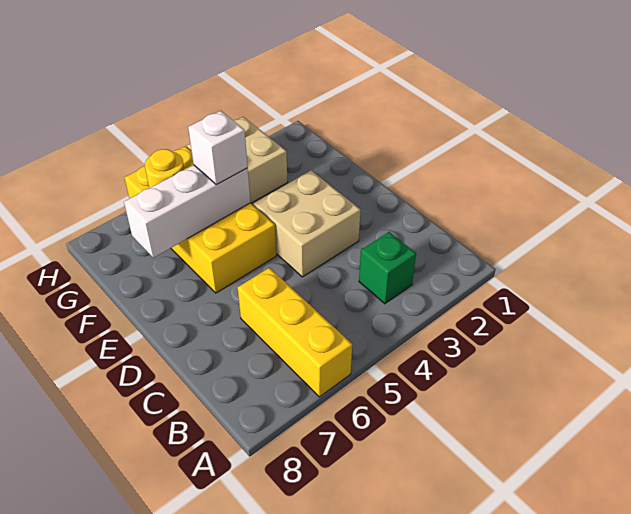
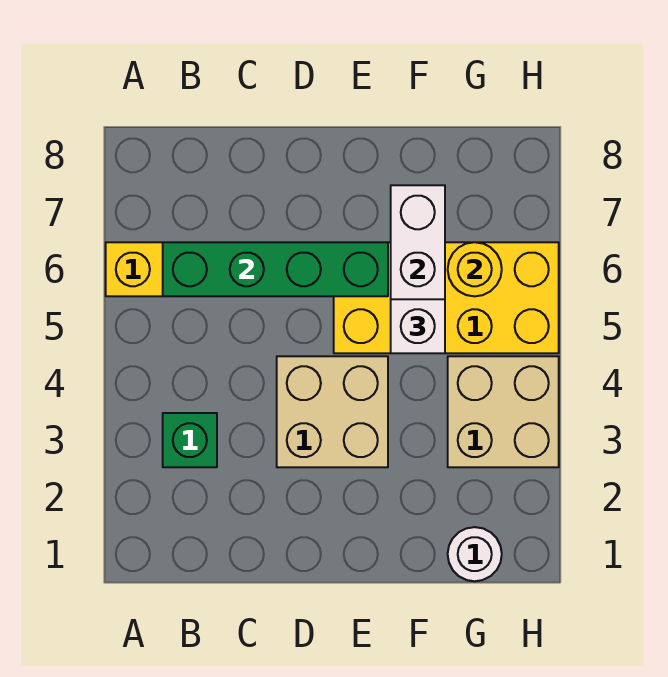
none -> green 1x4 brick [163,242,388,296]
none -> white 1x1 round brick [448,527,502,581]

